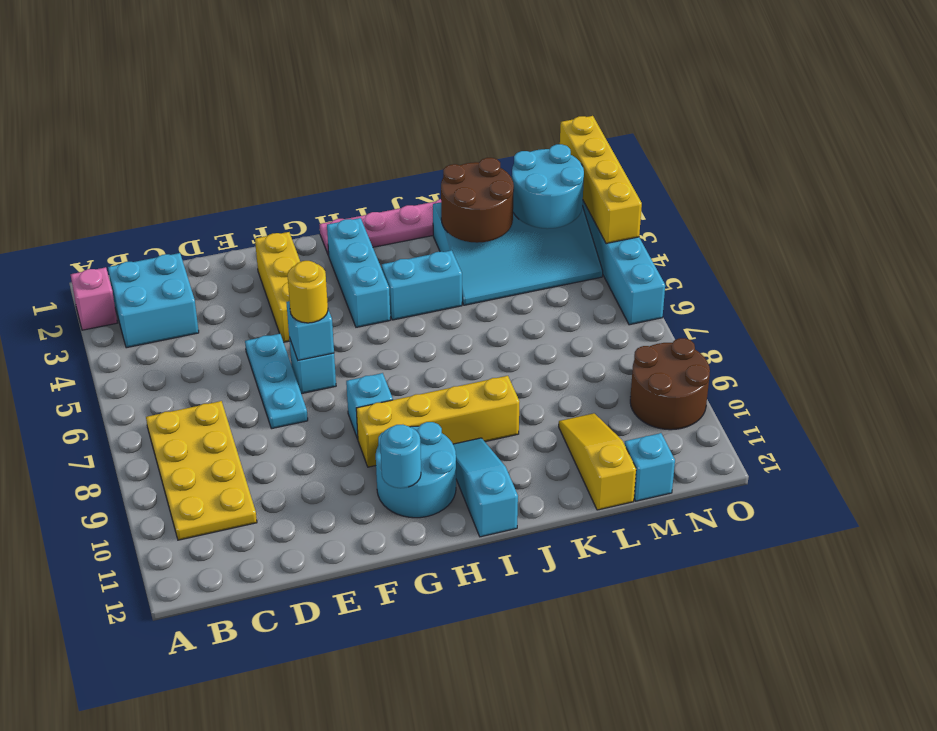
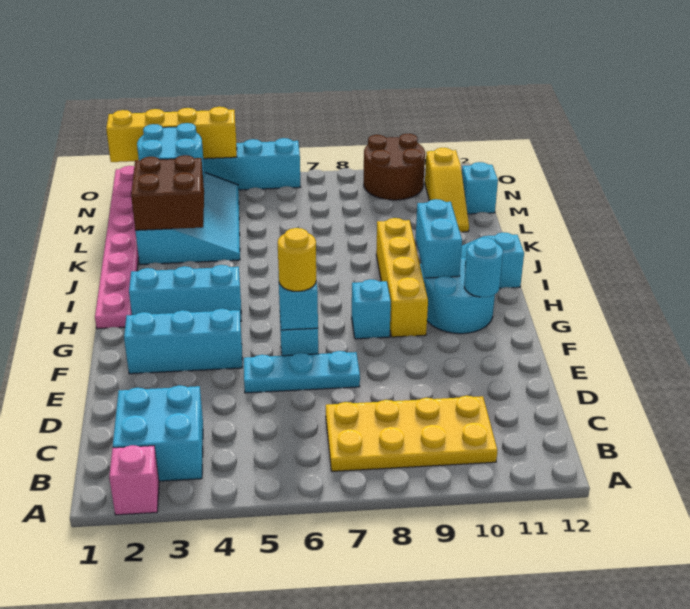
yellow 1x3 brick [255,232,300,342] -> cyan 1x3 brick [124,309,242,374]
cyan 1x2 brick [382,250,462,320] -> cyan 1x2 brick moved to [416,199,462,278]
brown 2x2 round brick [441,158,514,243] -> brown 2x2 brick [131,155,204,230]
yellow 1x3 slope [559,413,636,510] -> yellow 1x3 slope turned to [425,148,469,232]

